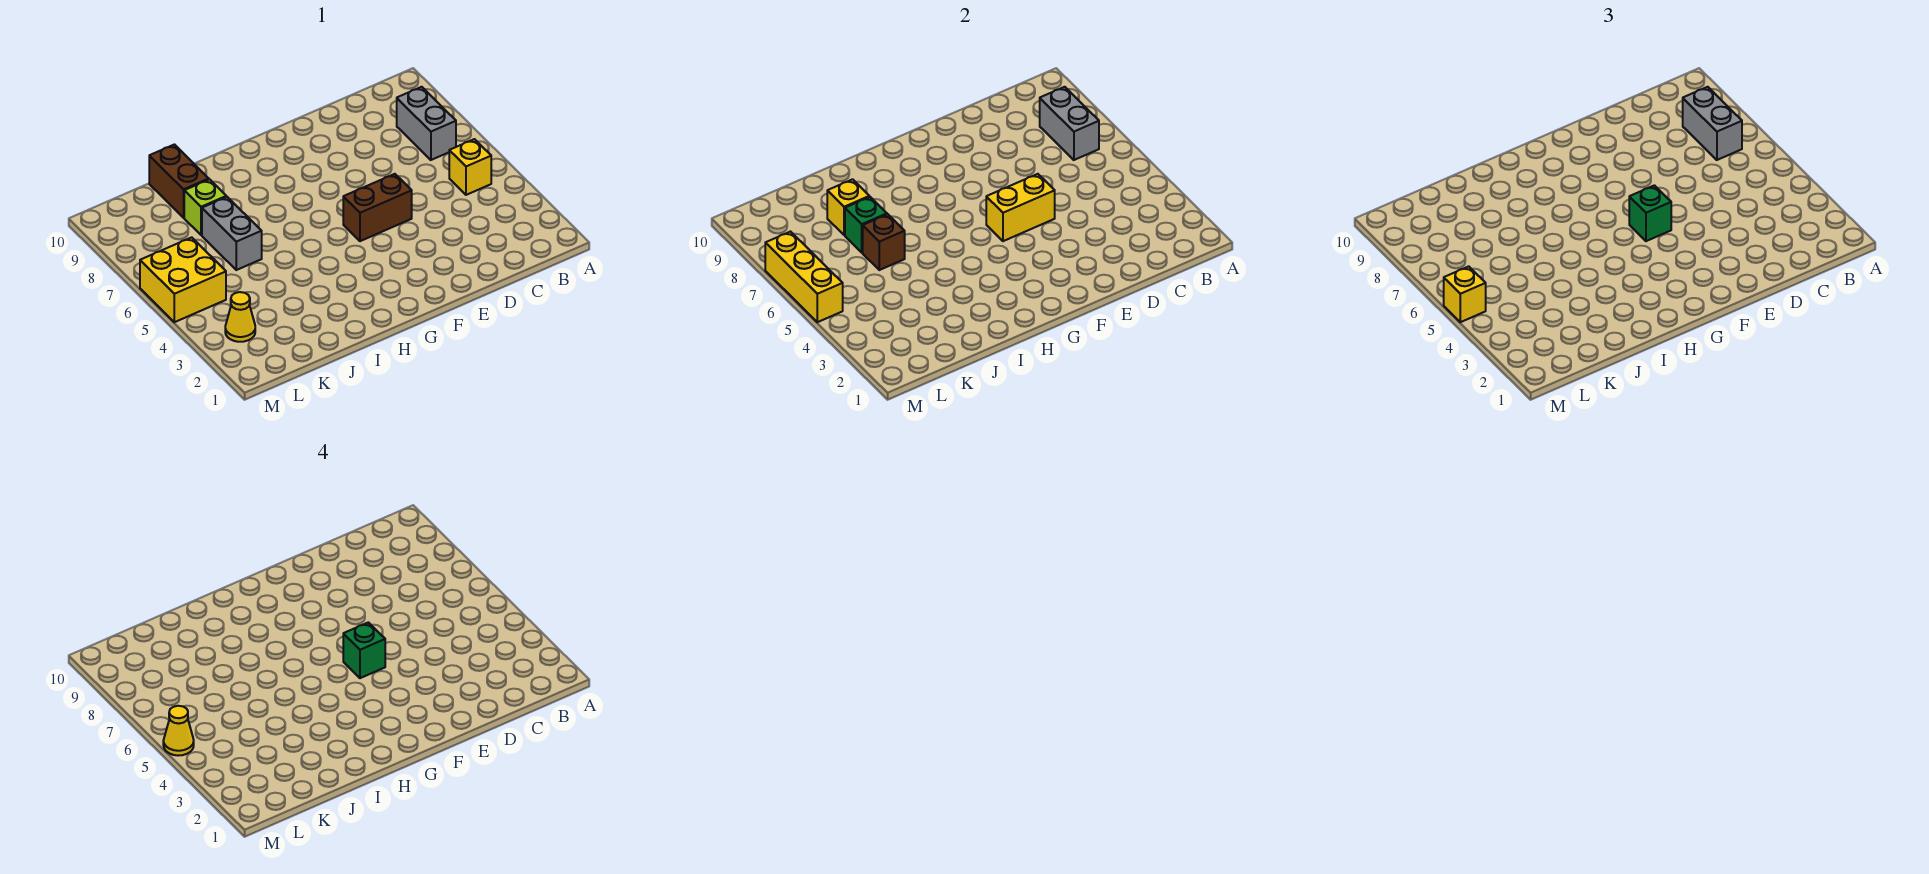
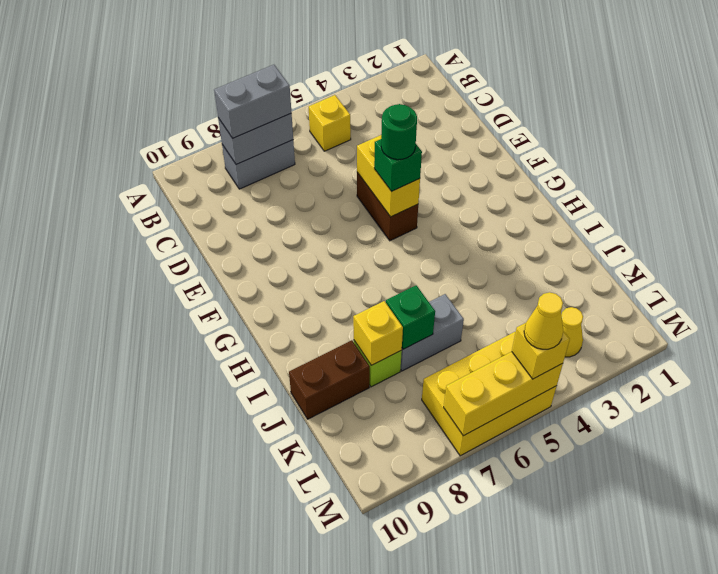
green 1x1 brick [343,622,385,678] -> green 1x1 round brick [381,104,417,160]
brown 1x1 brick [863,214,905,270] -> none
yellow 2x2 brick [140,237,226,322] -> yellow 2x3 brick [422,332,557,456]

